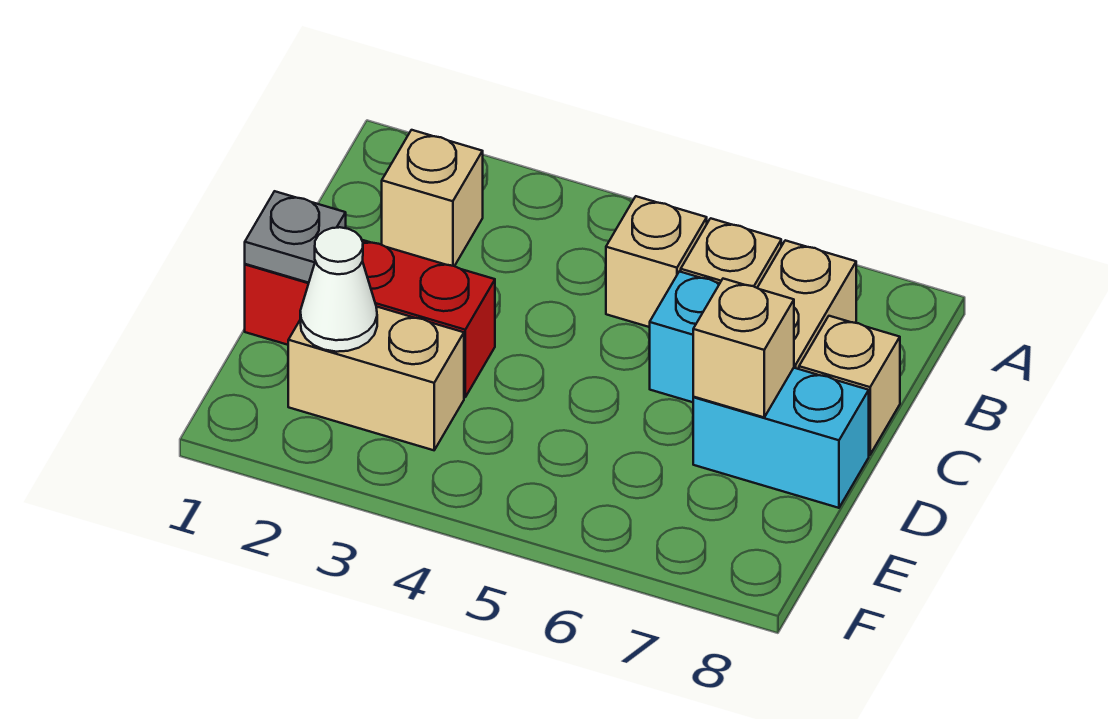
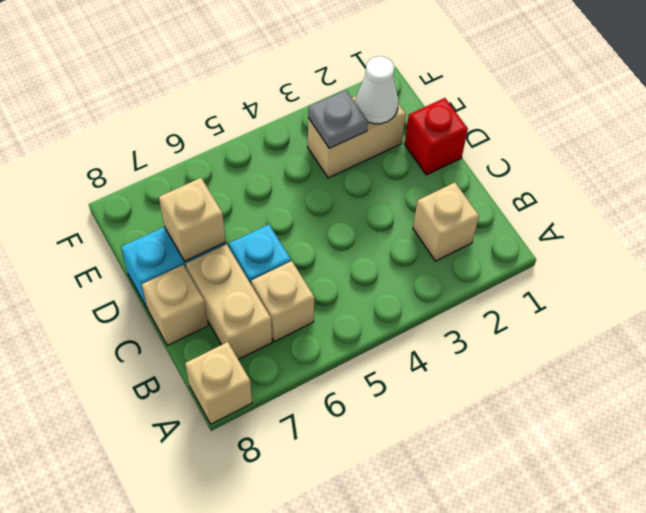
tan 1x1 brick [606,196,707,327] -> tan 1x1 brick moved to [185,342,252,424]
red 1x3 brick [245,240,495,397] -> red 1x1 brick [405,98,468,175]
grey 1x1 plate [245,191,346,283] -> grey 1x1 plate moved to [308,90,368,148]

